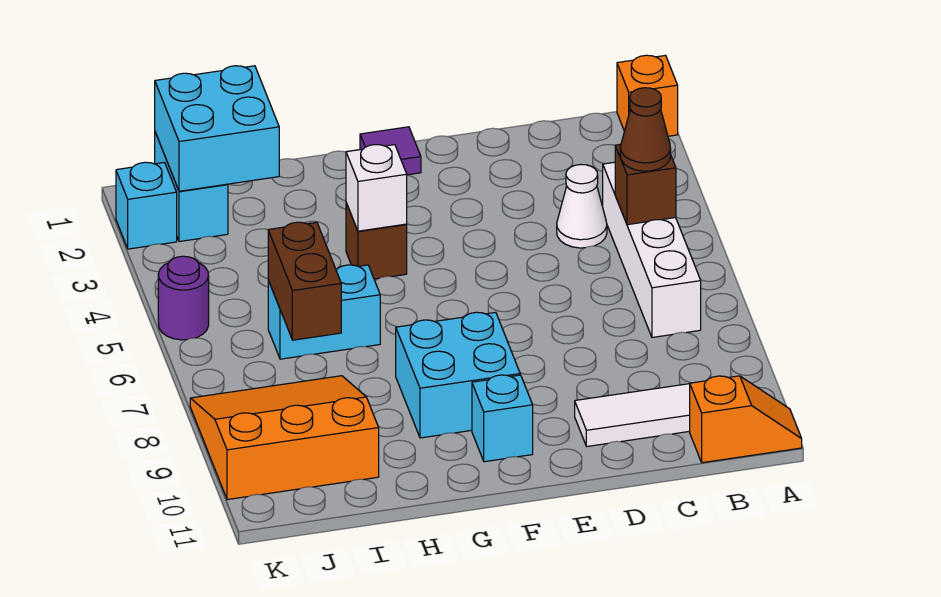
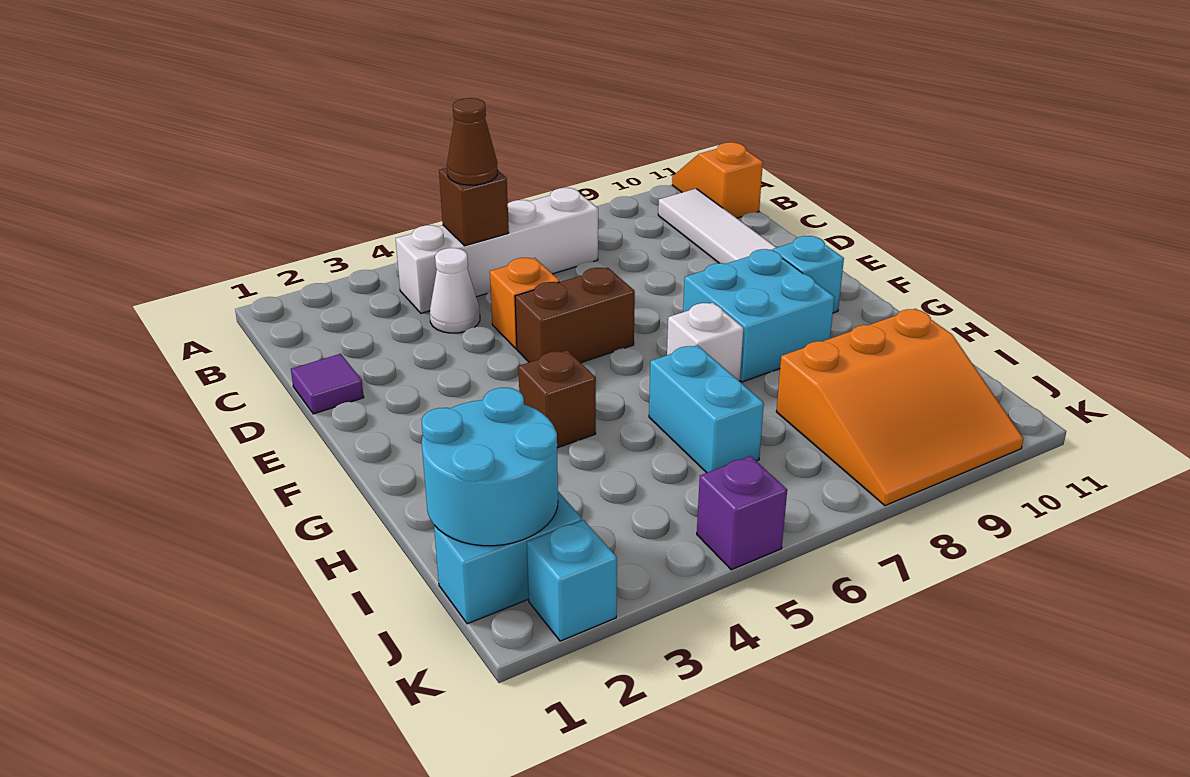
orange 1x1 brick [617,55,678,136] -> orange 1x1 brick moved to [490,258,560,349]
purple 1x1 tile [360,127,421,175] -> purple 1x1 tile moved to [291,354,364,414]
white 1x1 brick [346,145,407,231] -> white 1x1 brick moved to [667,303,743,381]
cyan 2x2 brick [155,66,279,191] -> cyan 2x2 round brick [421,388,558,546]
brown 1x2 brick [268,222,341,340] -> brown 1x2 brick moved to [515,268,635,363]
orange 3x3 slope [190,376,379,500] -> orange 3x3 slope turned to [776,309,1023,506]
purple 1x1 round brick [158,256,209,340] -> purple 1x1 brick [697,456,787,570]

